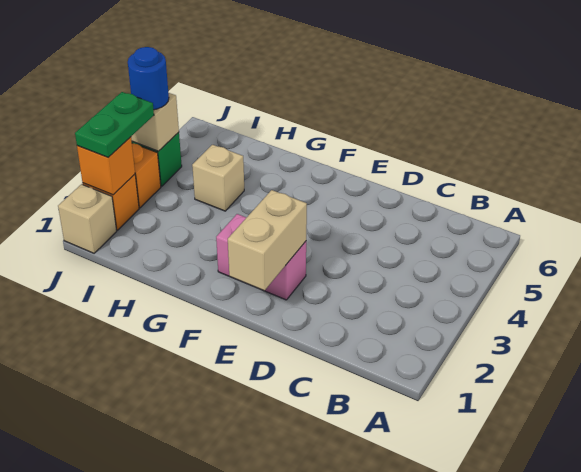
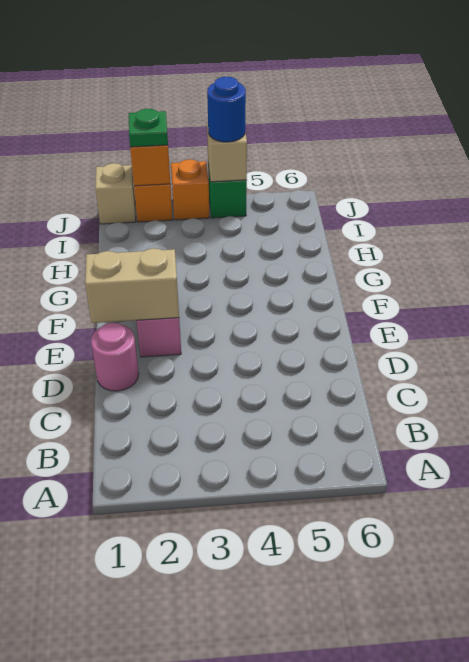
none -> pink 1x1 round brick [91,323,139,391]
tan 1x1 brick [192,145,244,211] -> none
green 1x2 plate [75,92,154,157] -> green 1x1 plate [129,109,168,147]

